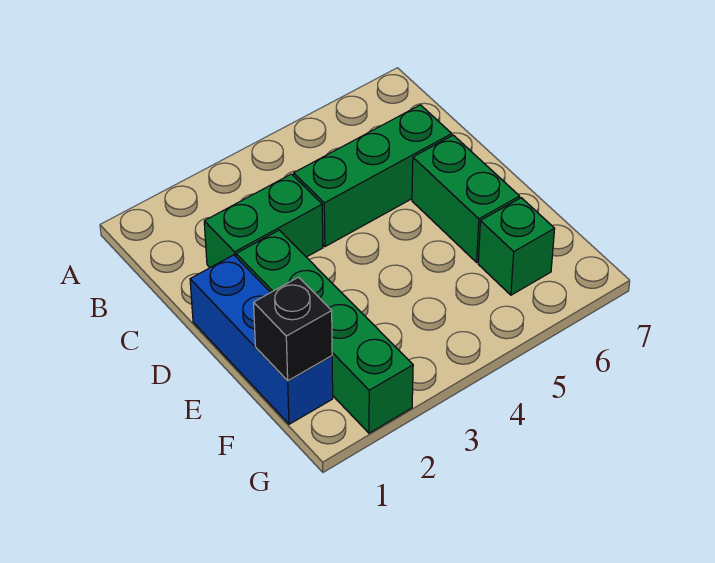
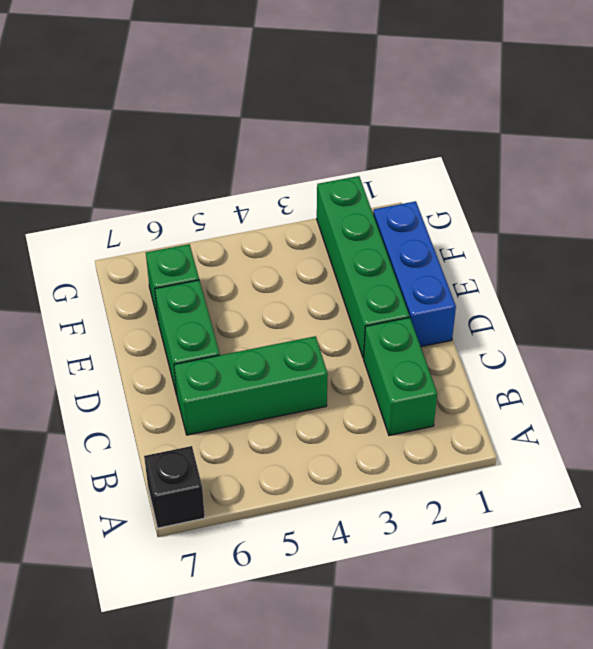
green 1x2 brick [204,174,323,268] -> green 1x2 brick turned to [364,317,437,435]
black 1x1 brick [254,277,332,381] -> black 1x1 brick moved to [144,446,205,528]

